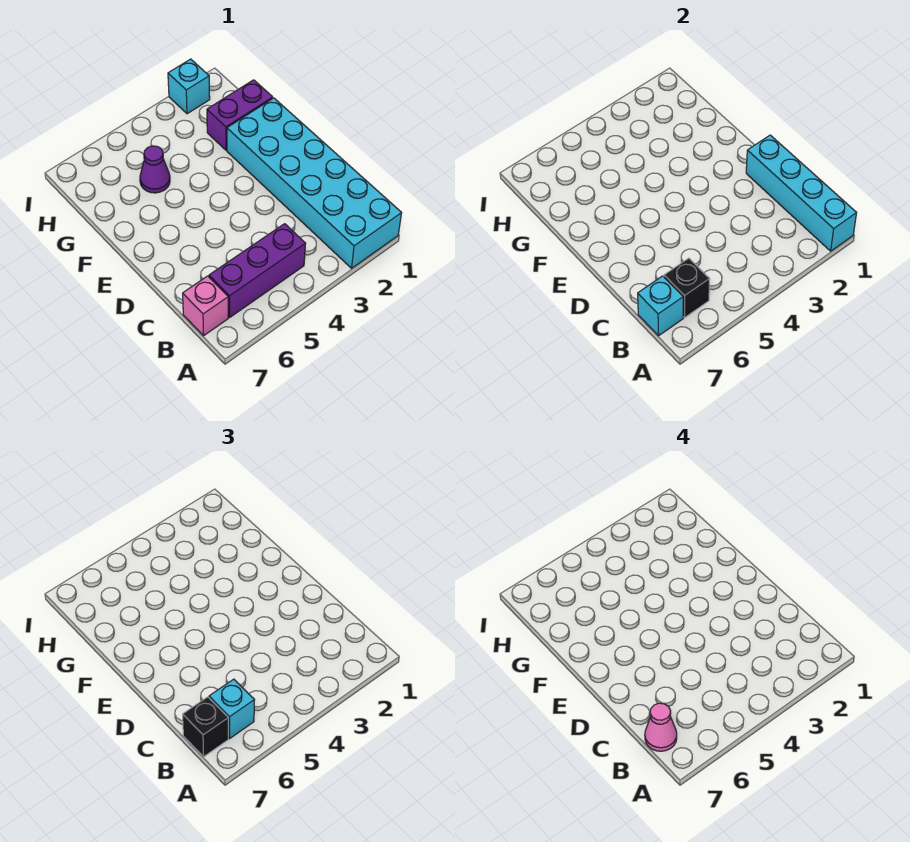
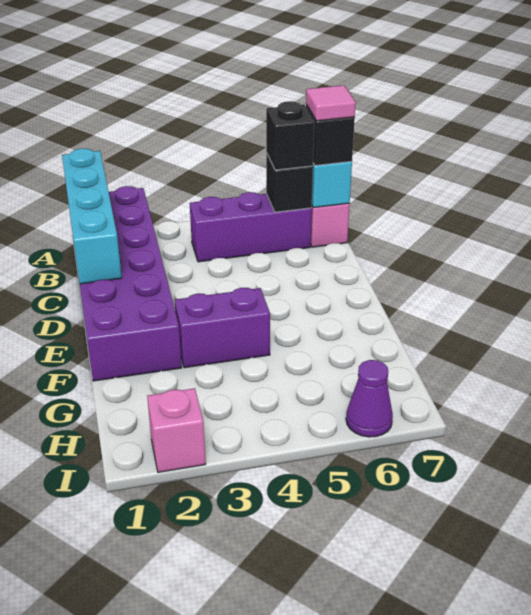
cyan 2x6 brick [227,98,402,268] -> purple 2x6 brick [80,186,182,381]
cyan 1x1 brick [209,679,254,738] -> black 1x1 brick [266,101,314,170]
pink 1x1 cone [645,703,677,751] -> pink 1x1 tile [306,85,356,121]
purple 1x2 brick [207,80,273,150] -> purple 1x2 brick moved to [175,288,270,368]
purple 1x1 cone [140,146,170,193] -> purple 1x1 cone moved to [346,360,393,437]
cyan 1x1 brick [168,59,210,114] -> pink 1x1 brick [147,388,206,472]

